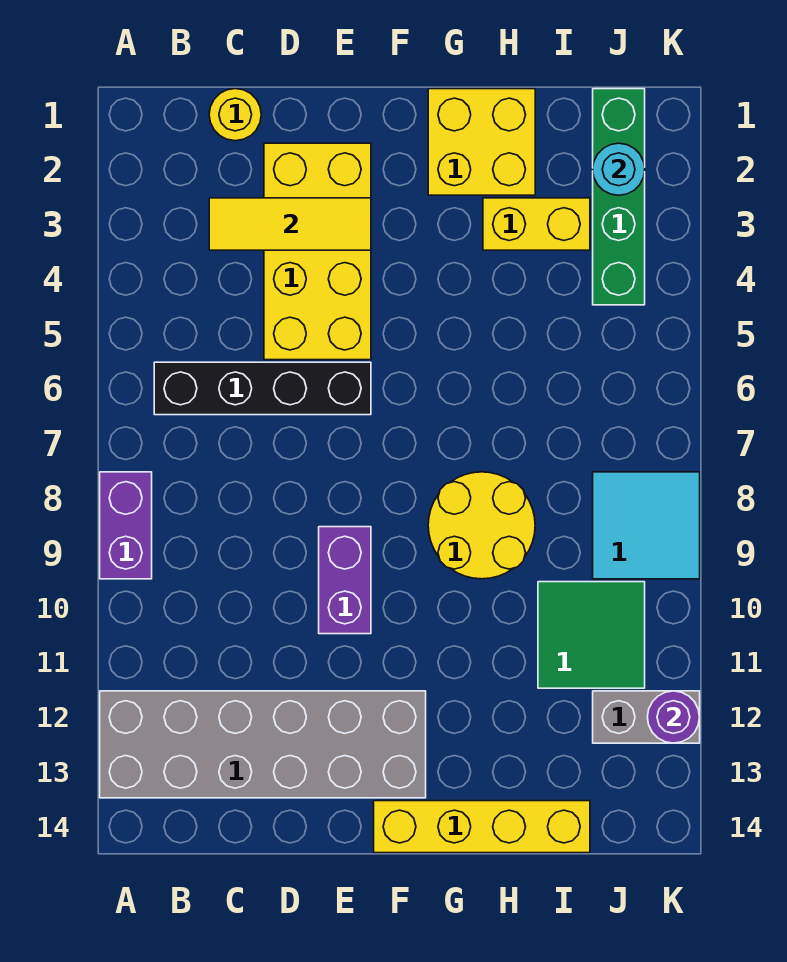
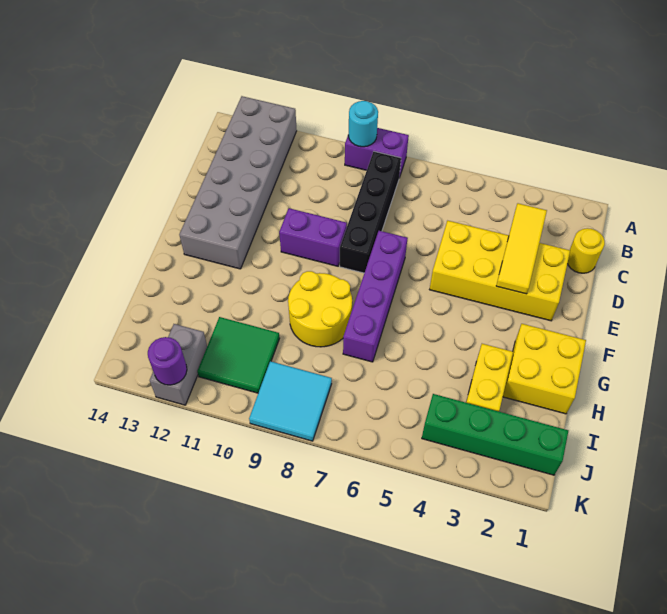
black 1x4 brick [154,362,371,415] -> black 1x4 brick moved to [340,151,401,273]
none -> purple 1x4 brick [343,231,408,362]
yellow 1x4 brick [374,801,590,853] -> none
cyan 1x1 round brick [593,143,645,195] -> cyan 1x1 round brick moved to [348,101,378,147]

